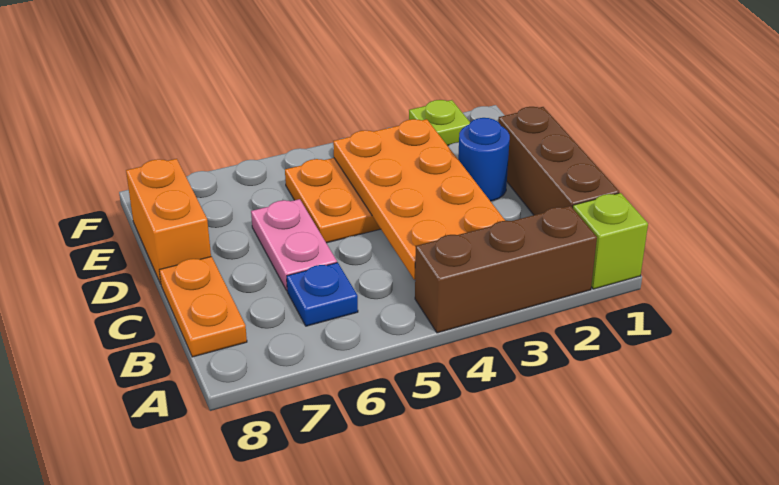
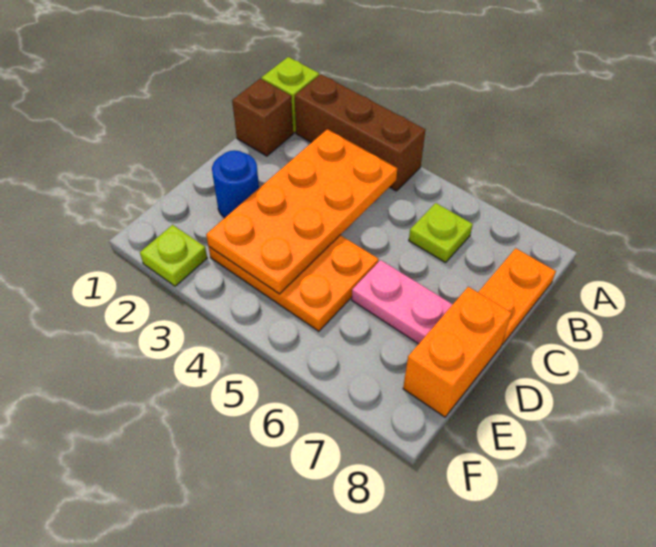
brown 1x3 brick [498,107,619,215] -> brown 1x1 brick [232,79,293,156]
blue 1x1 plate [287,263,358,326] -> lime 1x1 plate [409,203,473,263]
pink 1x2 plate [251,199,337,290] -> pink 1x2 plate turned to [352,260,453,344]

